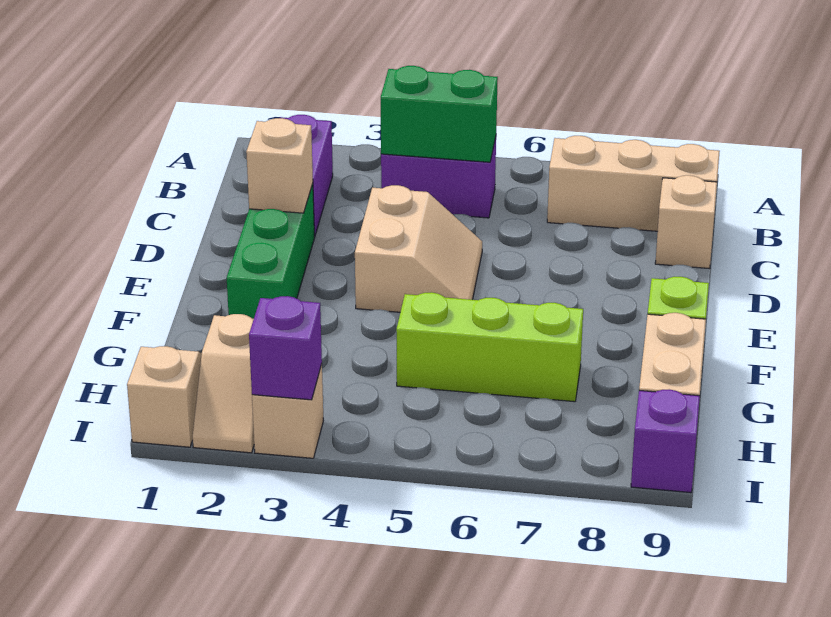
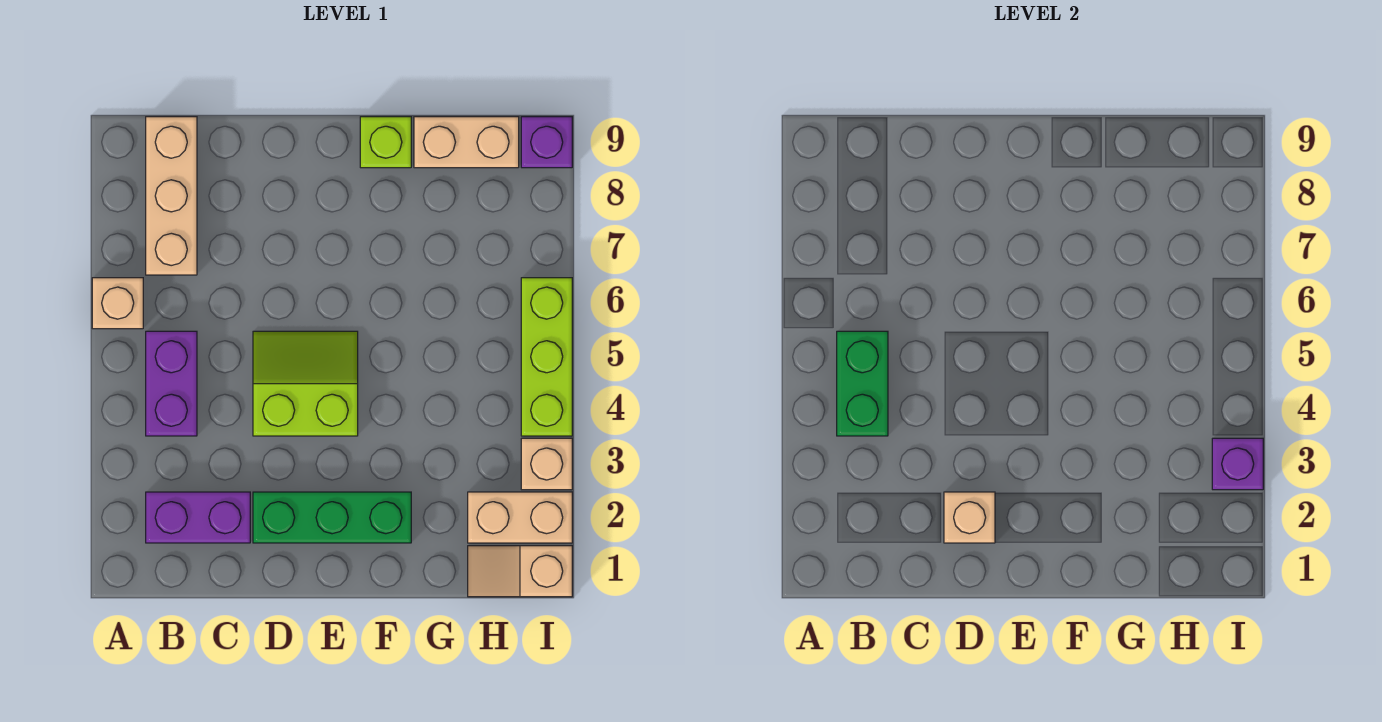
tan 1x1 brick [655,175,717,269] -> tan 1x1 brick moved to [92,278,143,329]
tan 2x2 slope [355,185,482,312] -> lime 2x2 slope [253,331,358,436]
lime 1x3 brick [396,292,583,402] -> lime 1x3 brick moved to [521,278,572,436]
tan 1x2 slope [193,314,254,453] -> tan 1x2 brick [468,492,572,543]

